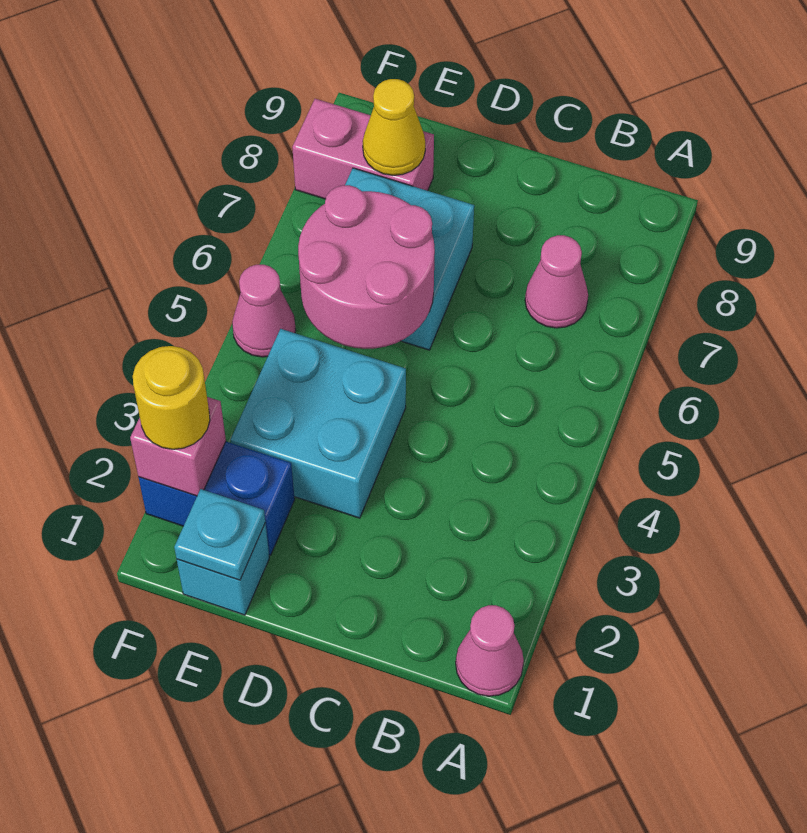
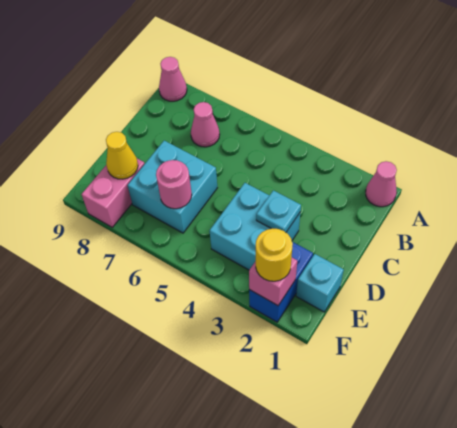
pink 2x2 round brick [298,185,435,349] -> pink 1x1 round brick [156,160,192,209]
cyan 1x1 plate [174,489,265,580] -> cyan 1x1 plate moved to [256,190,301,232]
pink 1x1 cone [232,265,296,357] -> pink 1x1 cone moved to [159,57,187,101]

